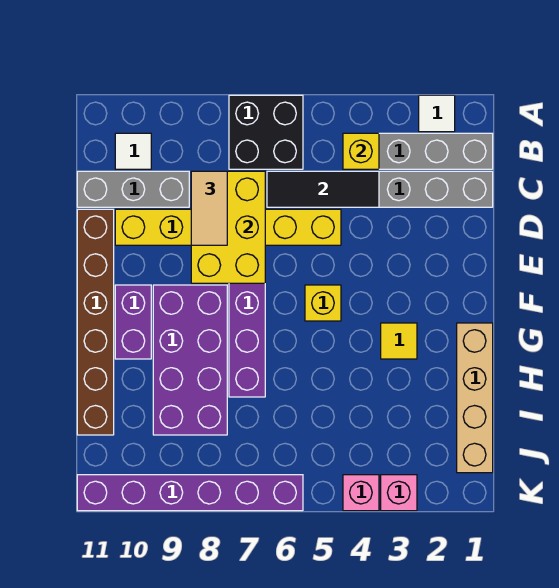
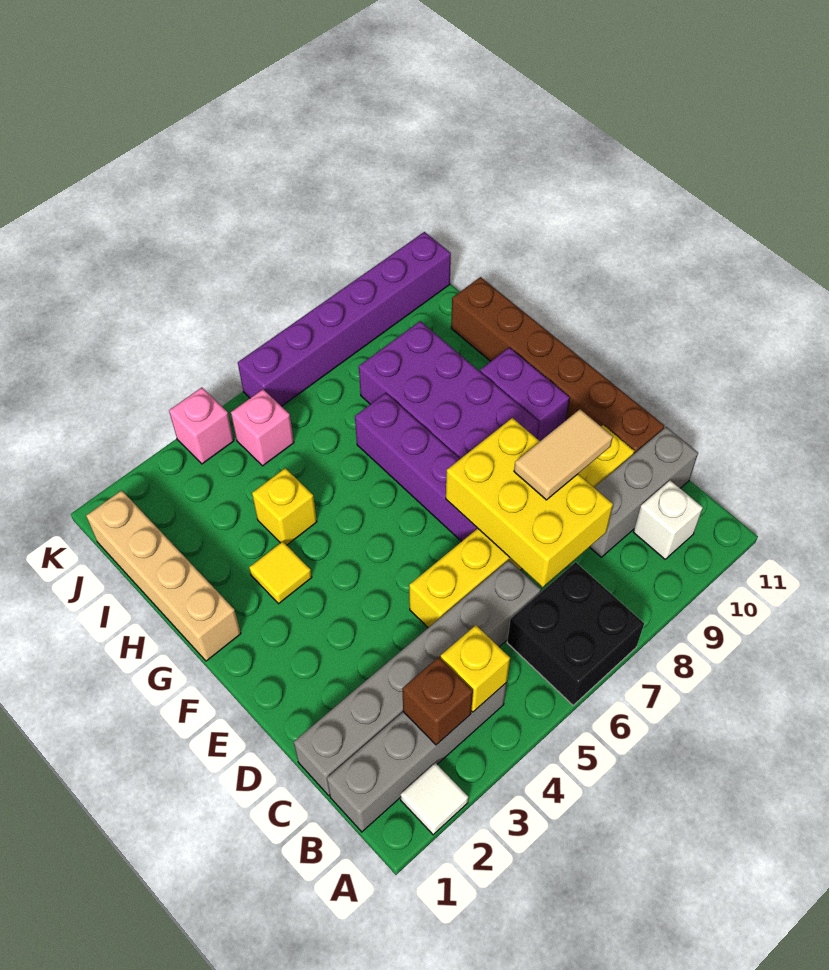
none -> brown 1x1 brick [402,657,473,745]
white 1x1 tile [115,133,151,169] -> white 1x1 brick [634,480,703,559]
black 1x3 tile [267,171,379,207] -> none
tan 1x2 tile [191,171,227,245] -> tan 1x2 tile turned to [514,409,613,500]
yellow 1x1 brick [305,285,341,321] -> yellow 1x1 brick moved to [252,468,317,545]
pink 1x1 brick [381,475,417,511] -> pink 1x1 brick moved to [231,389,294,466]

